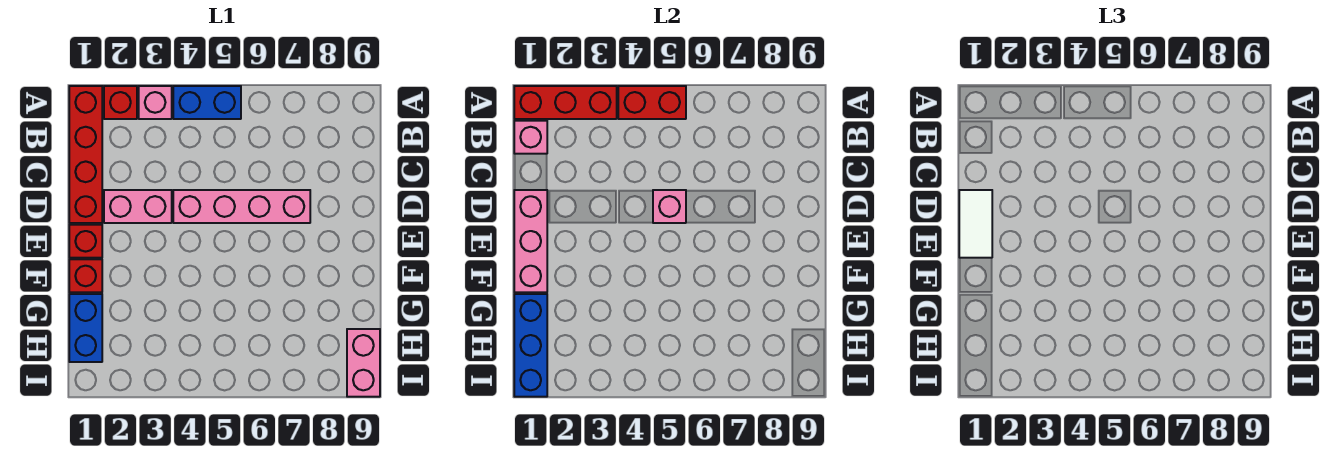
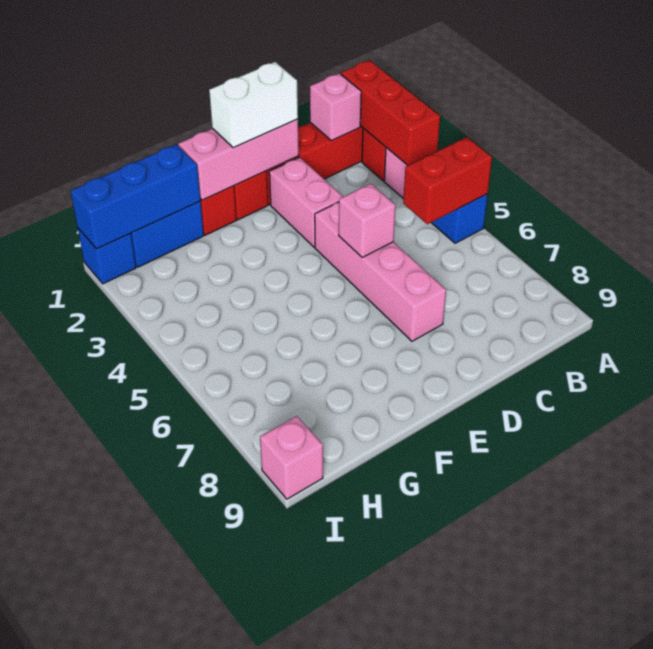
red 1x2 brick [618,86,686,119] -> red 1x2 brick turned to [403,137,492,224]
white 1x2 tile [959,190,992,258] -> white 1x2 brick [209,62,298,148]
pink 1x2 brick [347,329,380,397] -> pink 1x1 brick [260,416,323,499]
none -> blue 1x1 brick [78,228,136,284]

